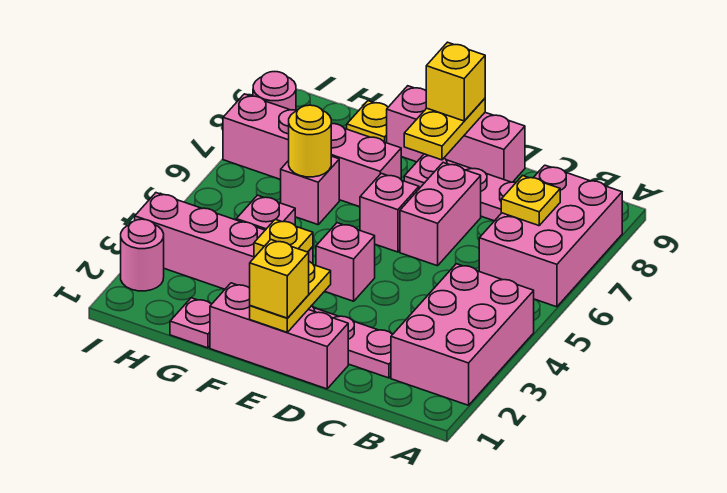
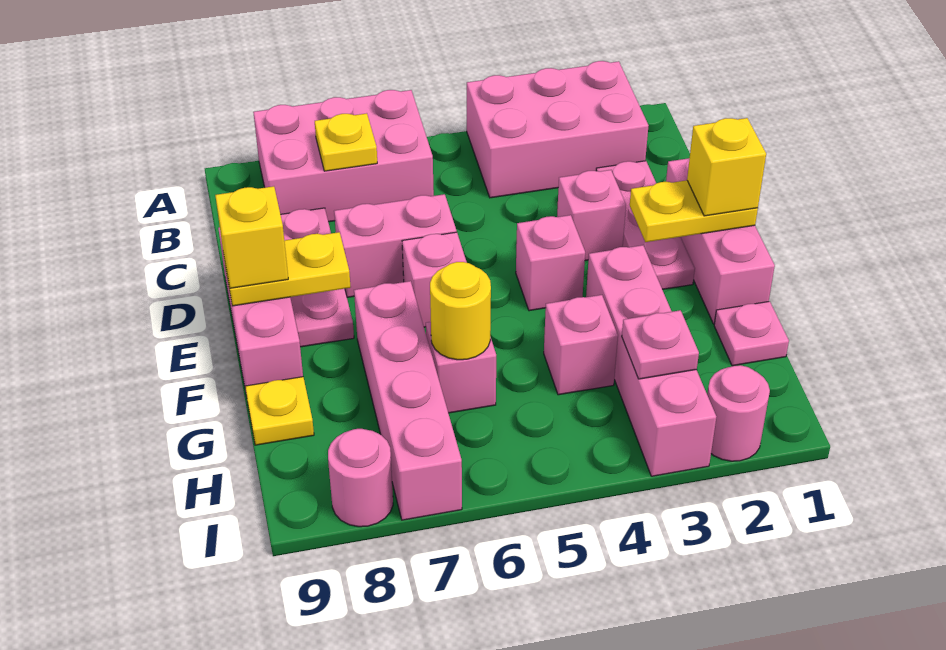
none -> pink 1x1 brick [557,170,626,261]
yellow 1x1 plate [254,219,313,257] -> none
none -> pink 1x1 plate [622,310,699,379]

